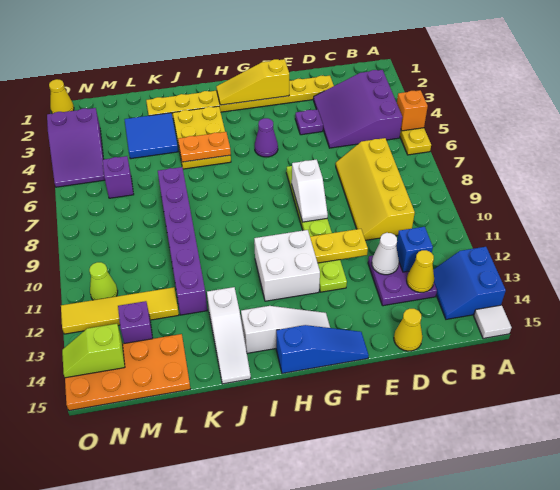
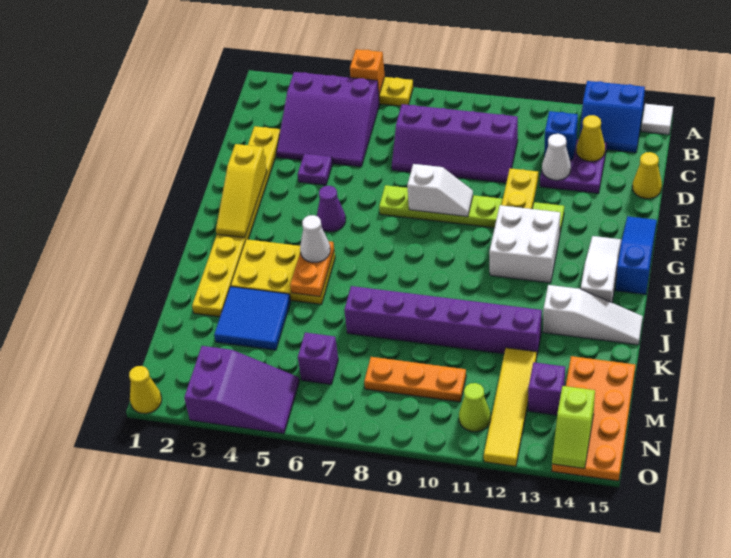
yellow 2x4 slope [336,138,415,240] -> purple 2x4 slope [392,104,518,183]
none -> white 1x1 cone [300,215,330,262]
none -> orange 1x3 plate [364,357,466,402]

